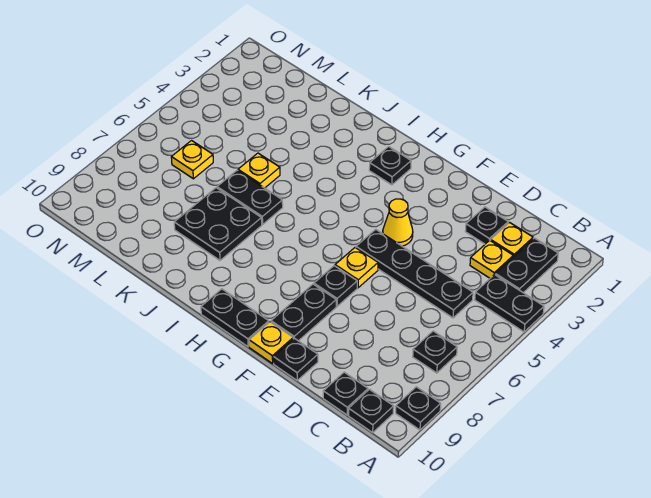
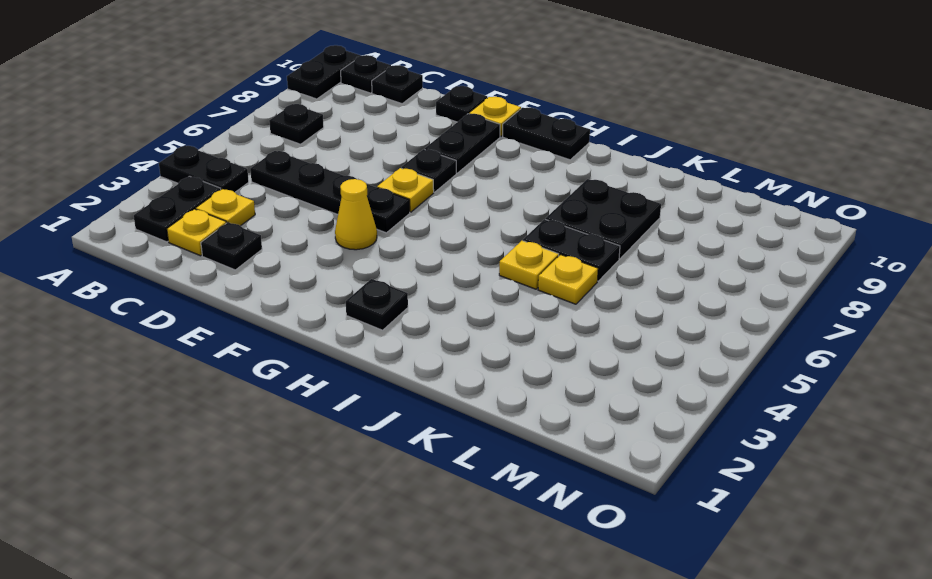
black 1x1 plate [396,387,441,430] -> black 1x2 plate [287,45,360,99]
yellow 1x1 plate [171,141,213,179] -> yellow 1x1 plate moved to [499,241,559,289]

